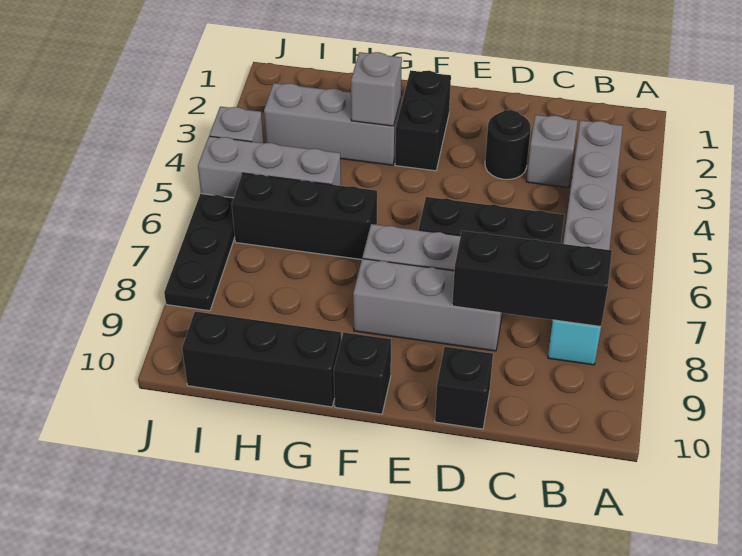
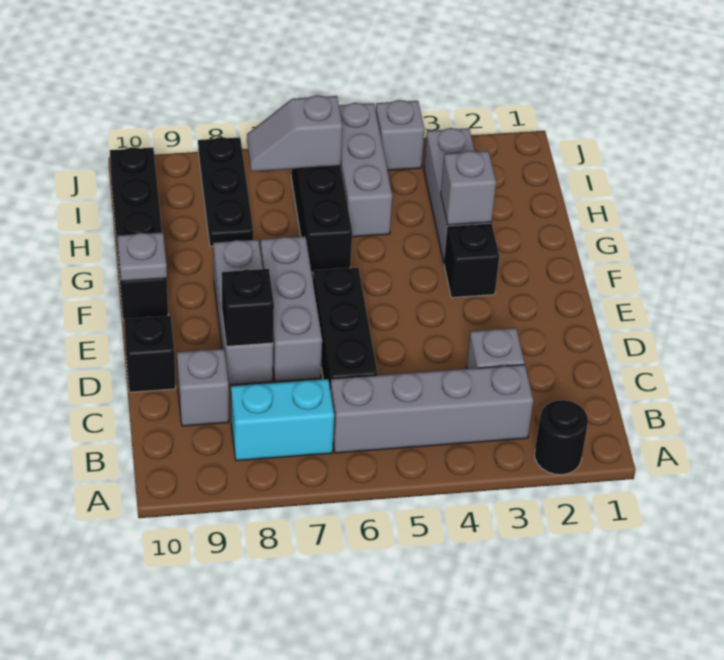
black 1x3 brick [452,231,612,326] -> black 1x1 brick [222,269,274,346]
none -> grey 1x1 brick [177,349,229,426]
black 1x1 round brick [485,110,531,179] -> black 1x1 round brick moved to [535,400,588,475]
black 1x2 brick [395,70,451,171] -> black 1x1 brick [444,224,499,298]
none -> grey 1x1 plate [117,232,167,281]
none -> grey 1x2 slope [247,95,342,171]
black 1x3 plate [164,194,235,311] -> black 1x3 plate turned to [198,137,253,246]

